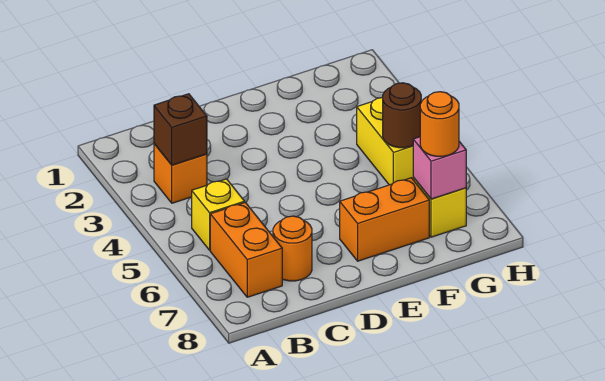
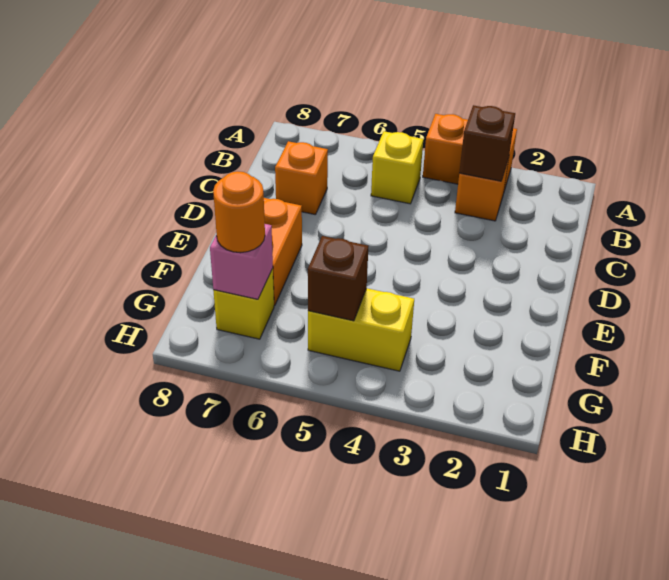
orange 1x2 brick [210,202,282,297] -> orange 1x2 brick moved to [423,114,517,190]
orange 1x1 round brick [273,216,312,281] -> orange 1x1 brick [275,141,328,215]
brown 1x1 round brick [383,83,421,148] -> brown 1x1 brick [308,236,368,321]

